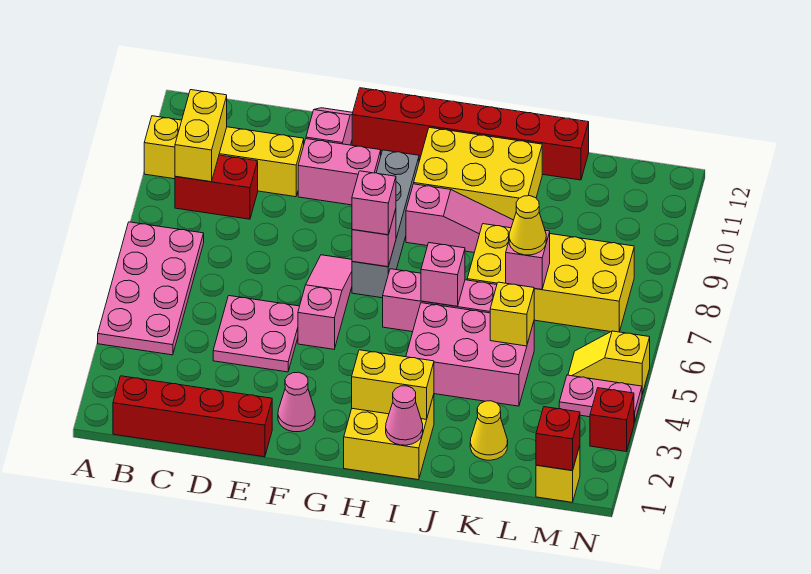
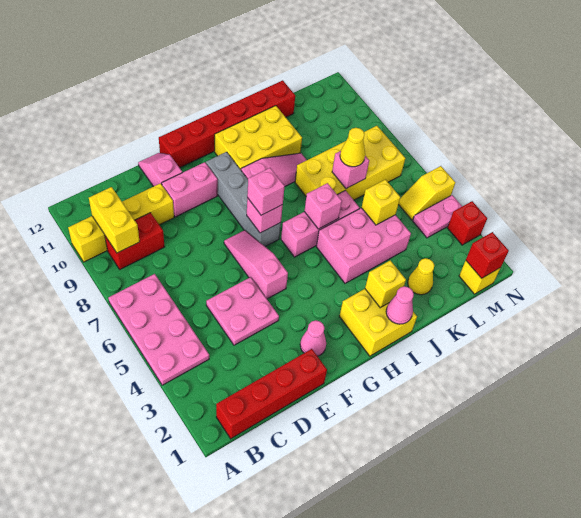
yellow 1x2 brick [352,350,434,419] -> yellow 1x1 brick [365,260,406,308]

